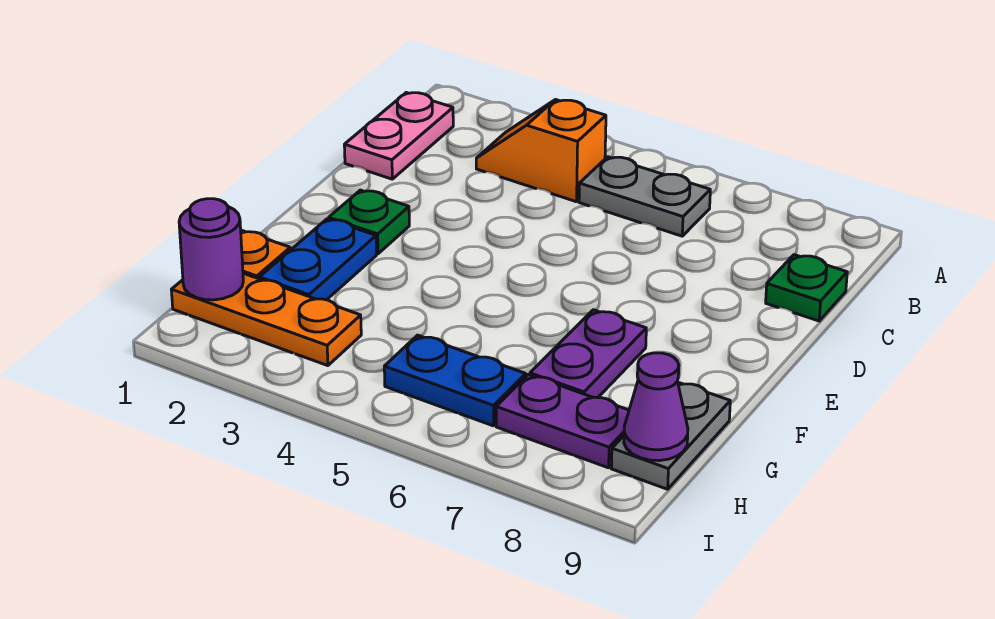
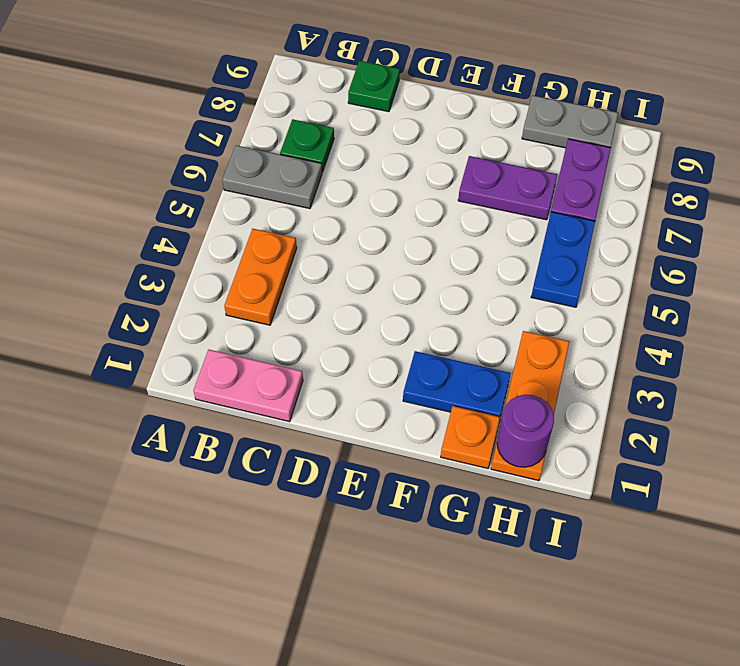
orange 1x2 slope [476,100,606,202] -> orange 1x2 plate [224,229,297,325]
grey 1x2 plate [579,157,710,236] -> grey 1x2 plate turned to [222,145,322,209]
green 1x1 plate [329,190,409,254] -> green 1x1 plate moved to [280,119,334,172]
purple 1x1 cone [624,353,688,461] -> none

